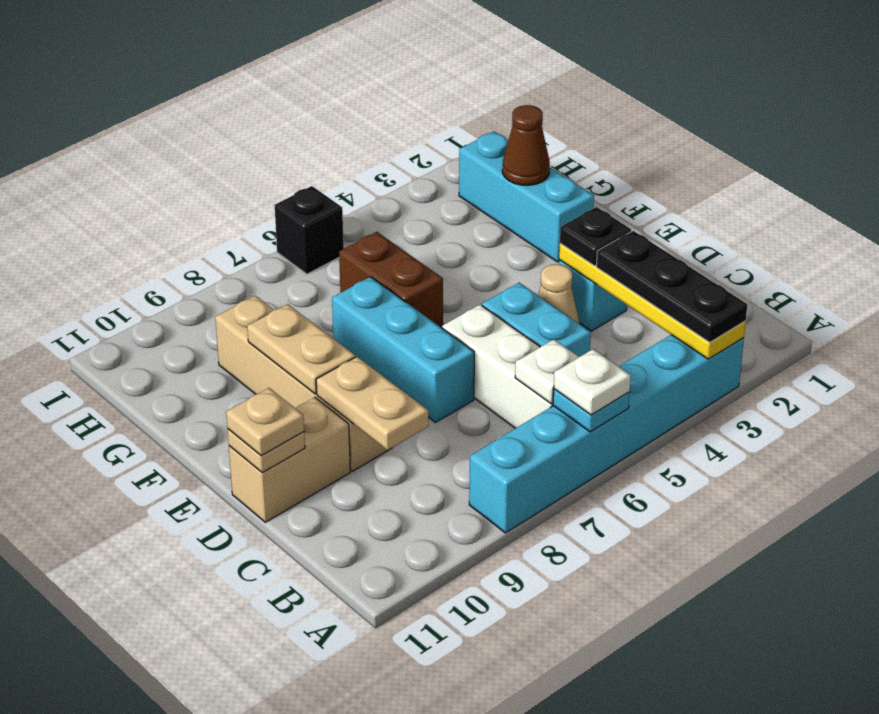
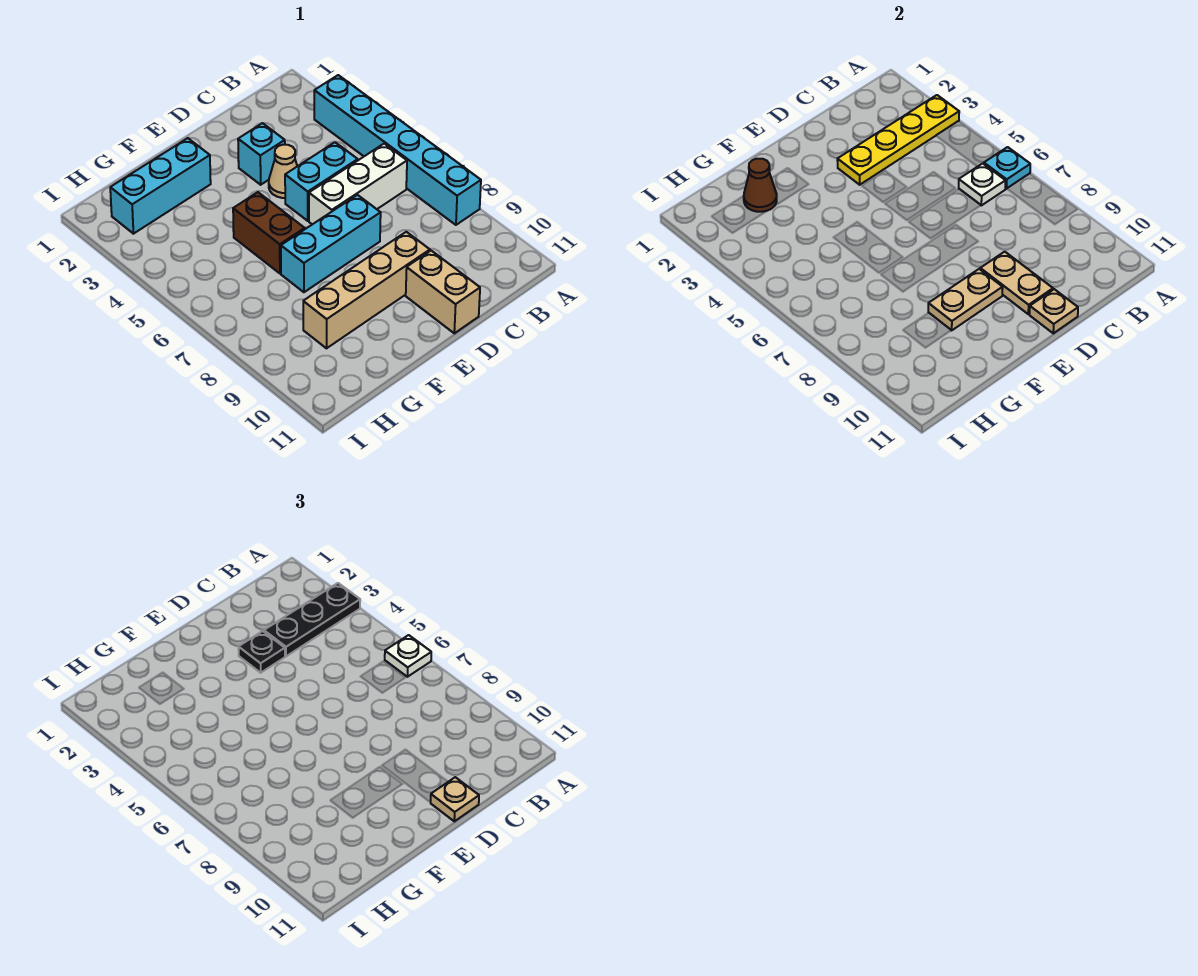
tan 1x2 plate [316,357,428,450] -> tan 1x2 plate turned to [980,252,1053,314]
brown 1x2 brick [339,232,443,328] -> brown 1x2 brick turned to [233,192,305,273]
black 1x1 brick [275,186,344,274] -> none

